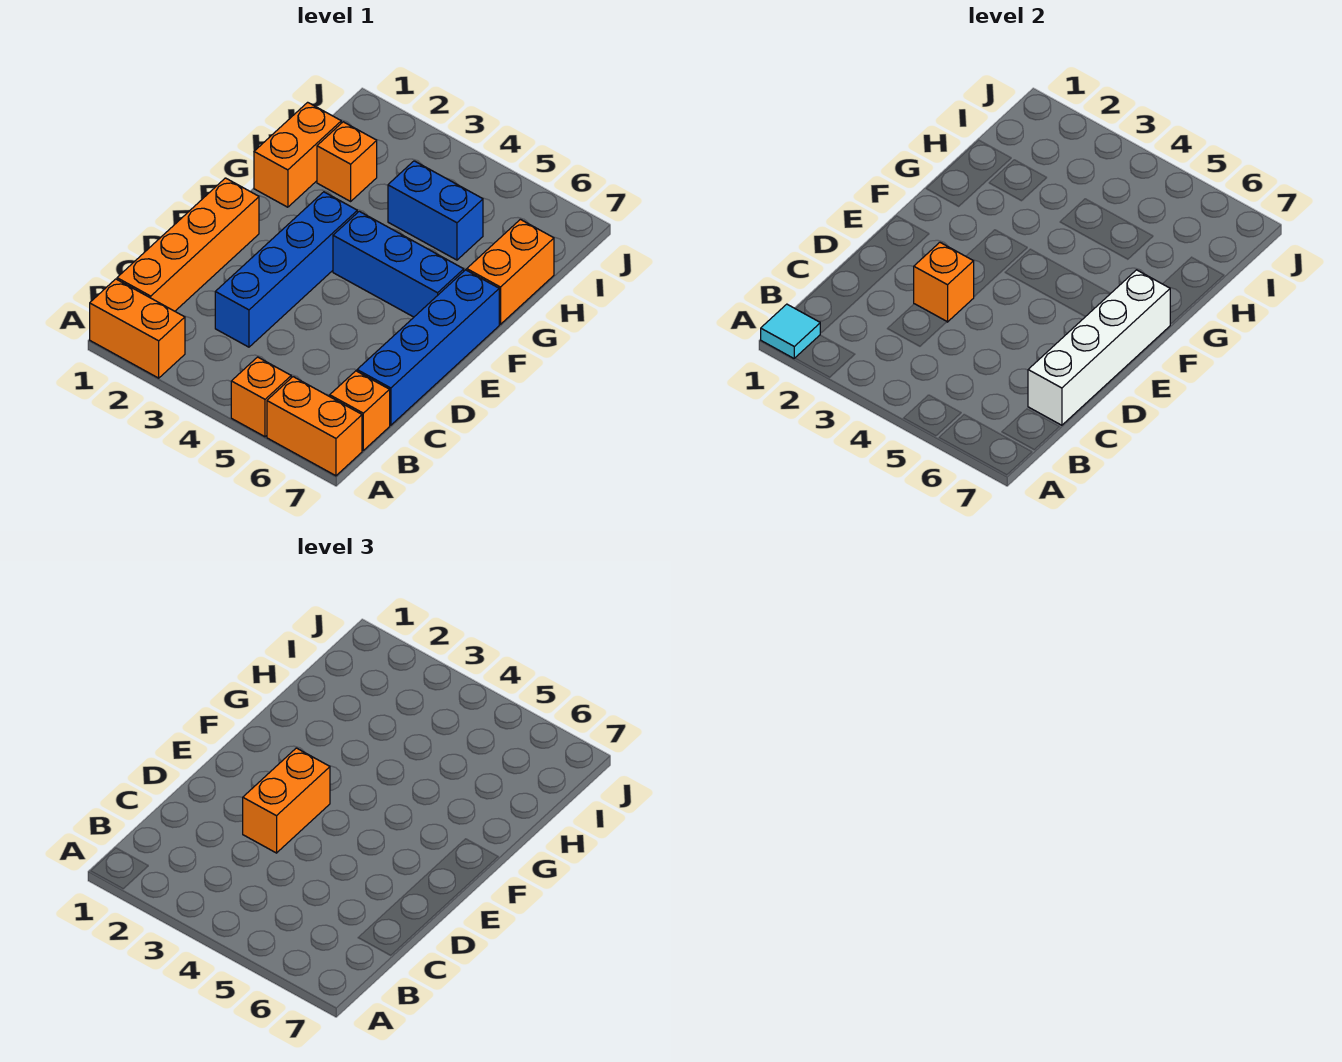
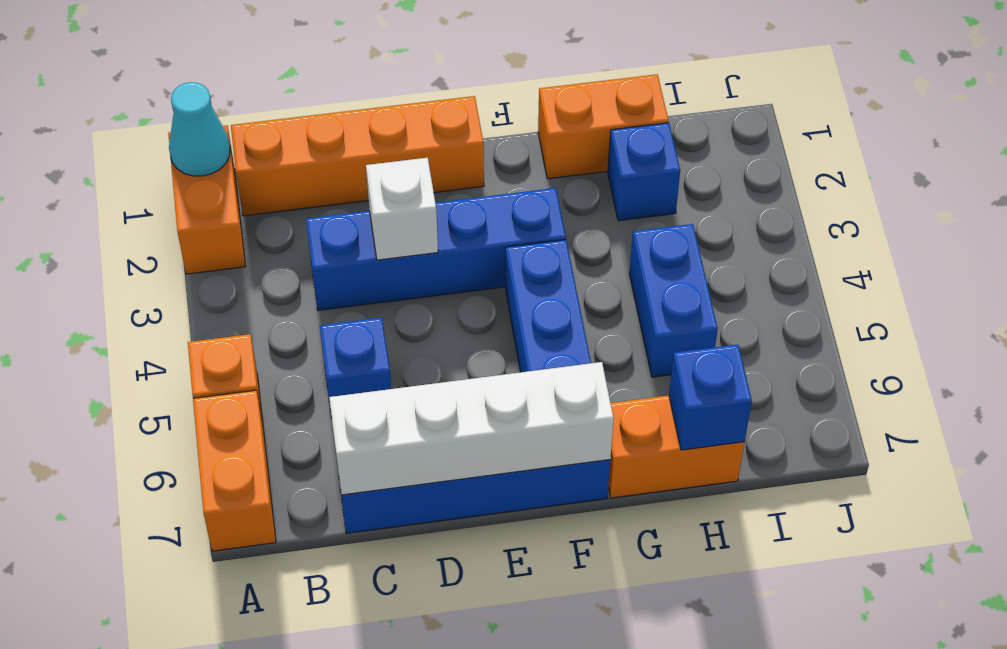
cyan 1x1 tile [761,304,820,358] -> cyan 1x1 cone [169,82,230,176]
orange 1x1 brick [330,371,390,450] -> none
none -> blue 1x1 brick [320,318,391,418]
orange 1x1 brick [914,243,974,322] -> white 1x1 brick [366,158,438,260]
orange 1x2 brick [243,748,330,853] -> none
orange 1x1 brick [317,122,377,201] -> blue 1x1 brick [608,123,680,221]
none -> blue 1x1 brick [669,345,752,450]

